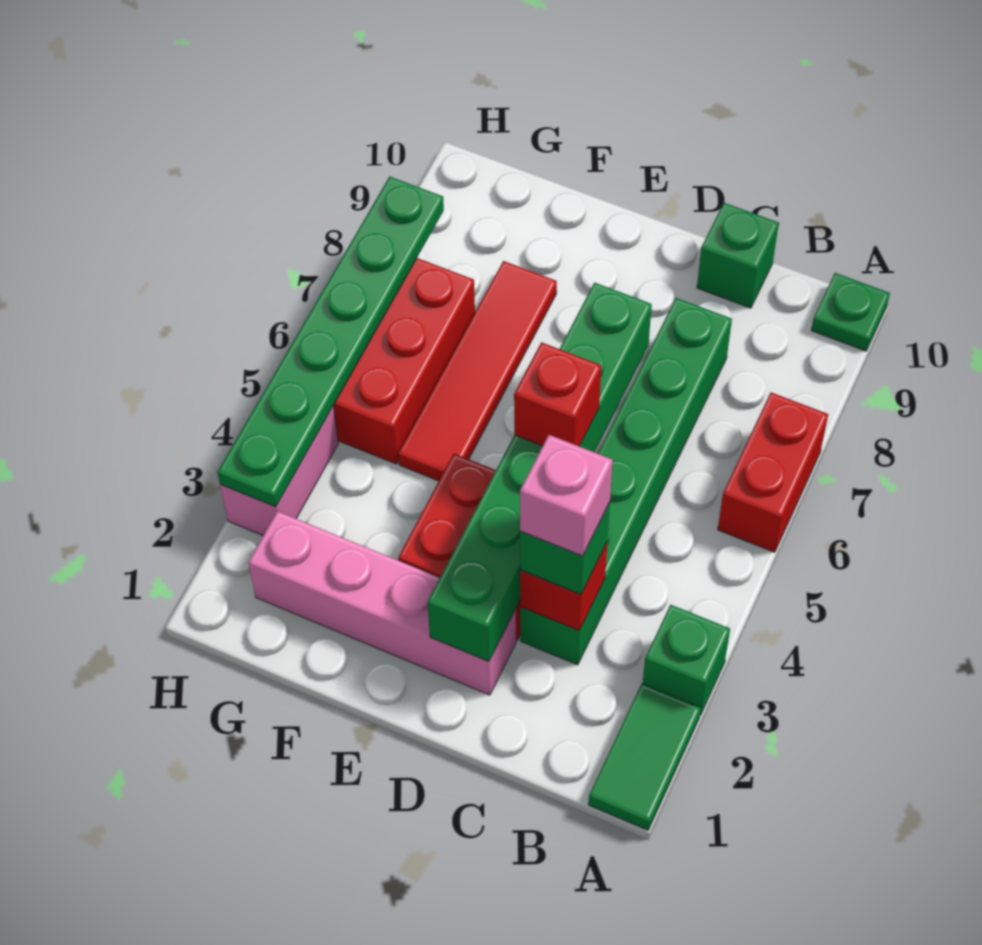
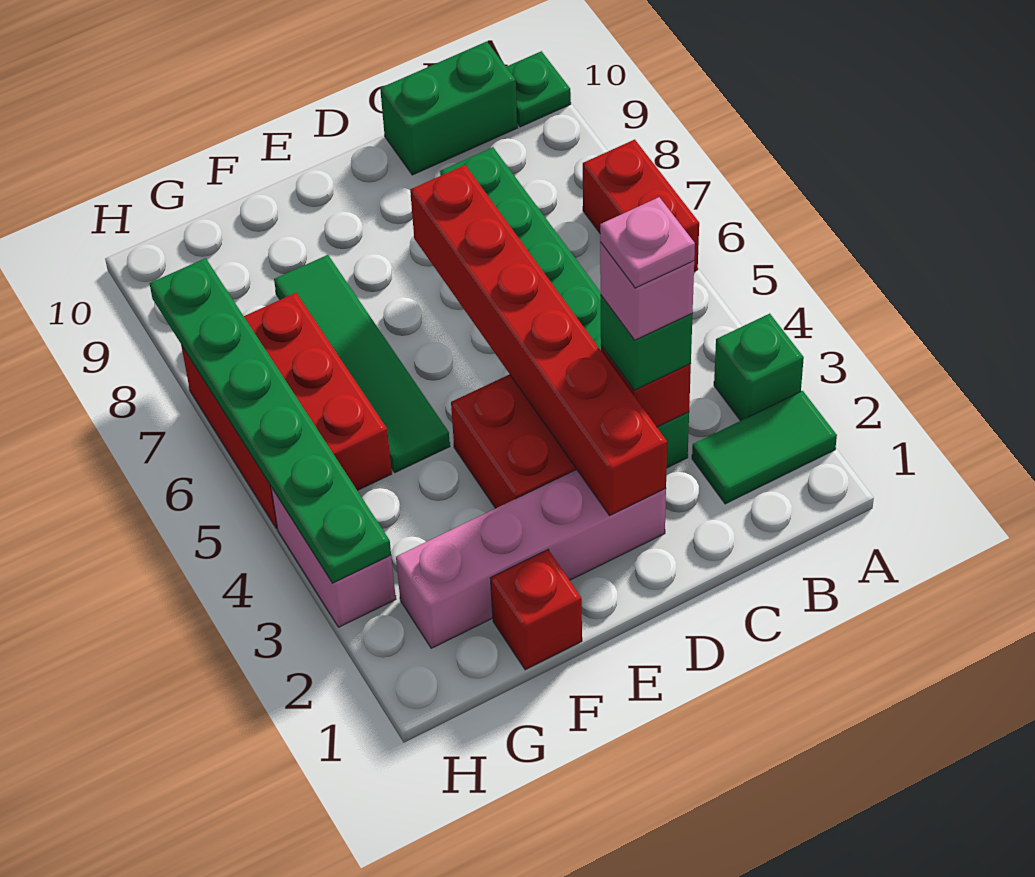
green 1x2 tile [588,684,701,830] -> green 1x2 tile turned to [692,391,837,504]
none -> pink 1x1 plate [600,197,695,288]
green 1x1 brick [697,203,779,308] -> green 1x2 brick [380,42,518,175]
green 1x6 brick [427,283,652,662] -> red 1x6 brick [410,165,667,515]
red 1x1 brick [514,342,601,446] -> red 1x1 brick moved to [490,550,582,670]
red 1x4 tile [398,261,557,481] -> green 1x4 tile [274,255,450,472]

